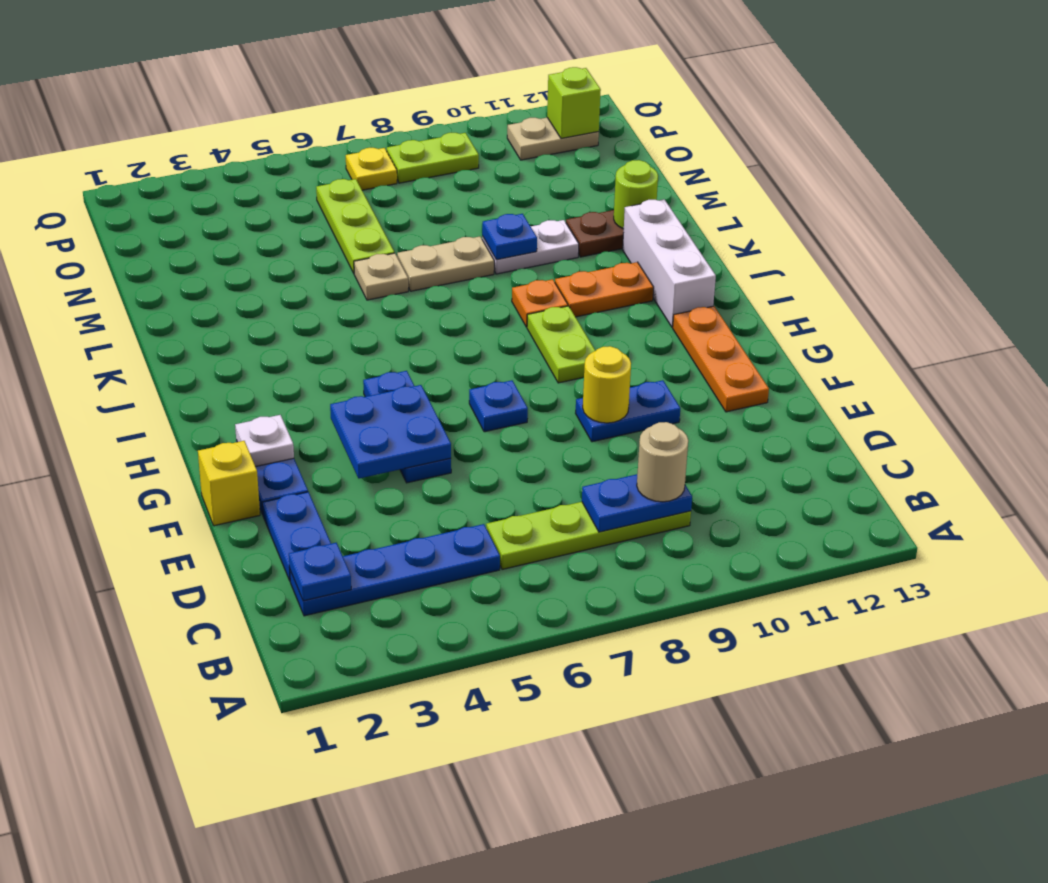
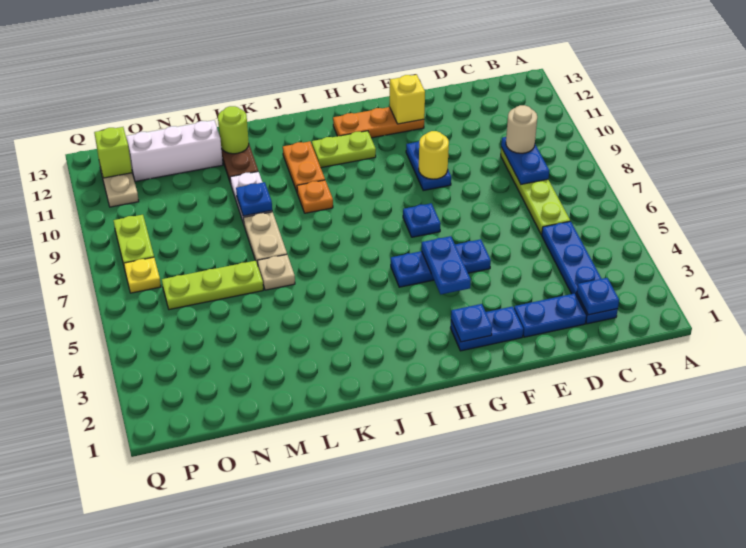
yellow 1x1 brick [198,441,260,526] -> yellow 1x1 brick moved to [390,75,425,124]
blue 2x2 plate [330,385,451,478] -> blue 1x2 plate [422,236,471,294]
white 1x1 plate [235,415,294,467] -> blue 1x1 plate [451,304,492,342]
lime 1x2 plate [527,306,595,383] -> lime 1x2 plate moved to [312,131,376,168]
white 1x3 brick [623,199,716,327] -> white 1x3 brick moved to [126,120,223,181]

